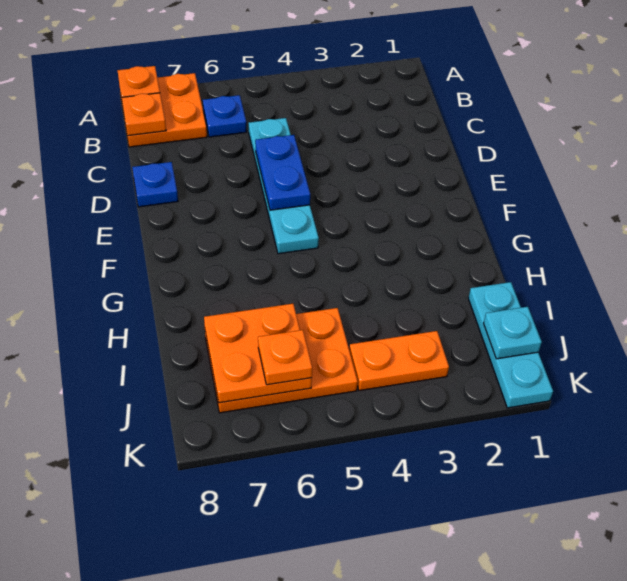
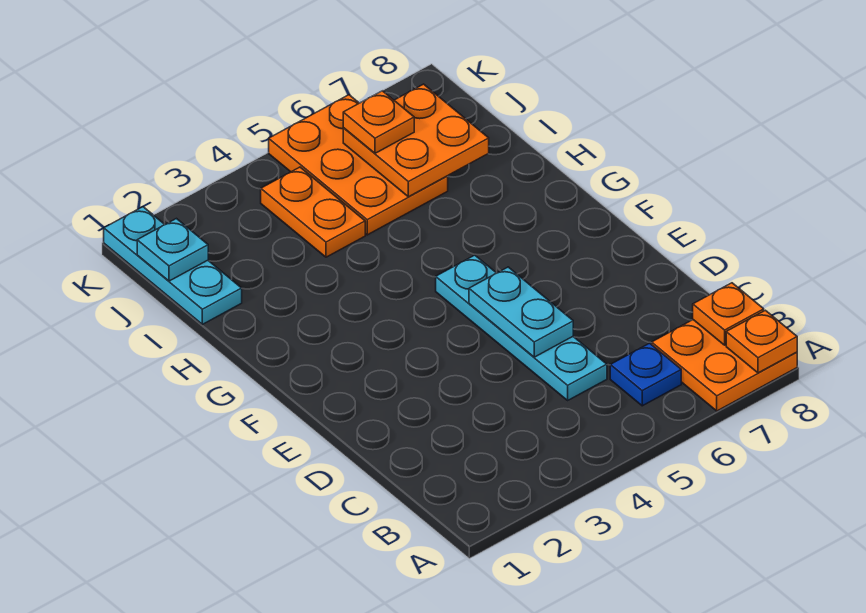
blue 1x2 plate [255,135,310,210] -> cyan 1x2 plate [469,267,573,357]
blue 1x1 plate [132,162,178,207] -> none
orange 2x3 plate [205,308,358,413] -> orange 2x3 plate turned to [269,95,448,235]
orange 1x2 plate [349,331,449,391] -> orange 1x2 plate turned to [261,167,365,257]

